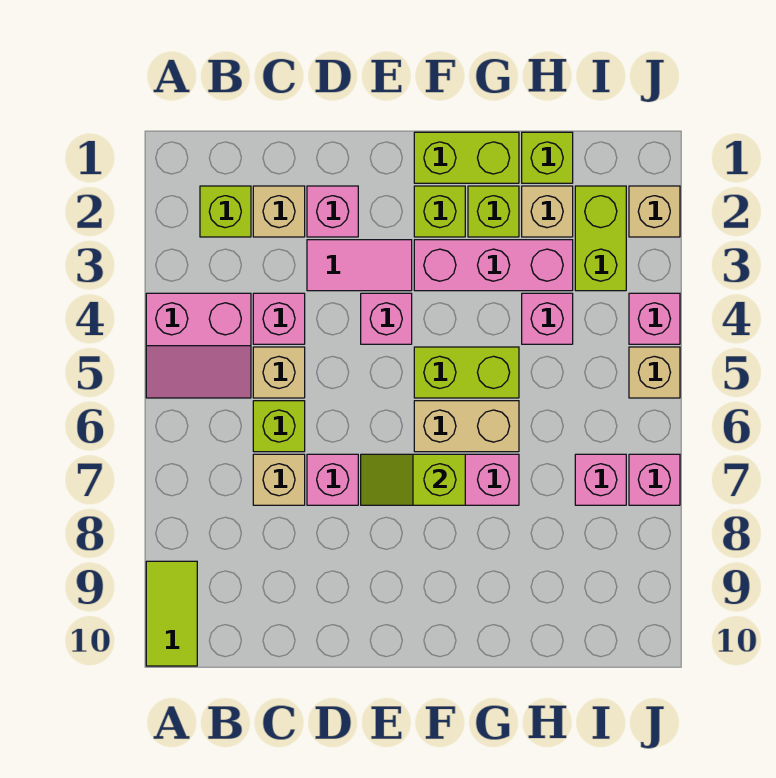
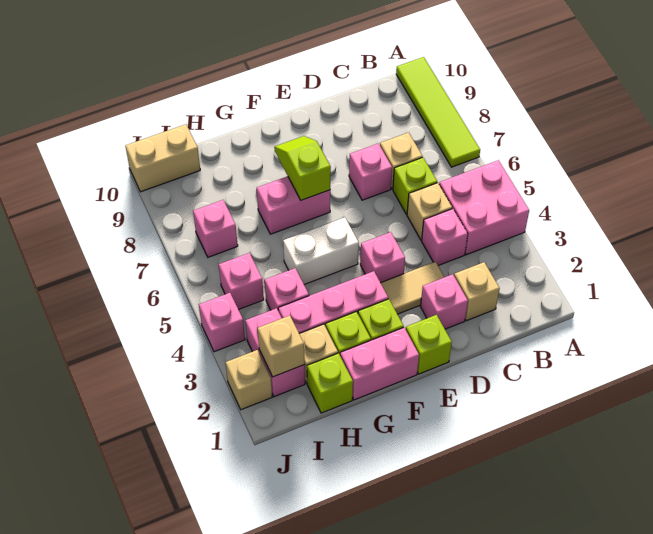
pink 2x2 slope [146,293,251,398] -> pink 2x2 brick [439,160,529,255]
lime 1x2 tile [146,561,197,666] -> lime 1x4 tile [396,57,480,167]
lime 1x1 brick [200,186,251,237] -> lime 1x1 brick moved to [406,315,452,374]
pink 1x2 tile [307,240,412,291] -> tan 1x2 tile [381,262,444,314]
lime 1x2 slope [361,454,465,505] -> lime 1x2 slope turned to [274,136,331,200]
lime 1x2 brick [414,132,519,183] -> pink 1x2 brick [340,327,419,400]
lime 1x2 brick [414,347,519,398] -> white 1x2 brick [283,217,359,285]
tan 1x2 brick [414,401,519,452] -> tan 1x2 brick moved to [125,124,200,192]
lime 1x2 brick [575,186,626,291] -> pink 1x2 brick [245,308,305,397]
tan 1x1 brick [629,347,680,398] -> tan 1x1 brick moved to [258,316,305,377]
pink 1x1 brick [629,454,680,505] -> pink 1x1 brick moved to [219,253,264,310]

